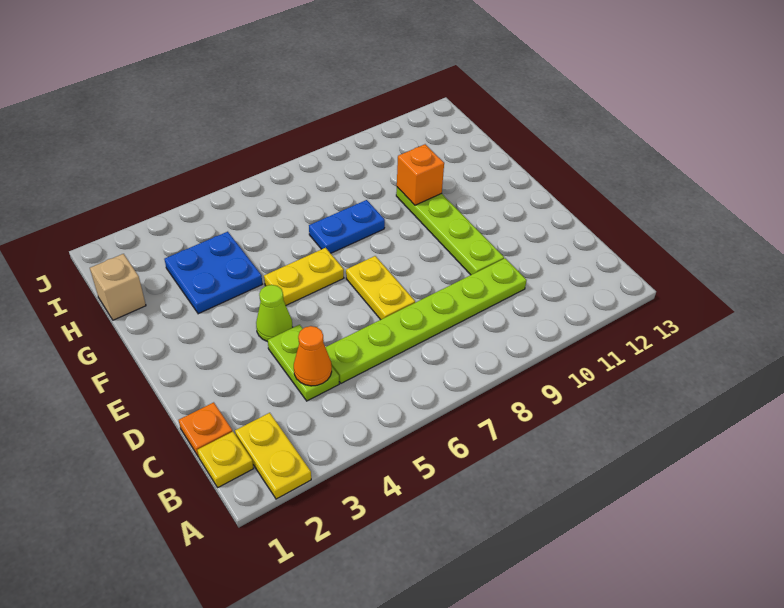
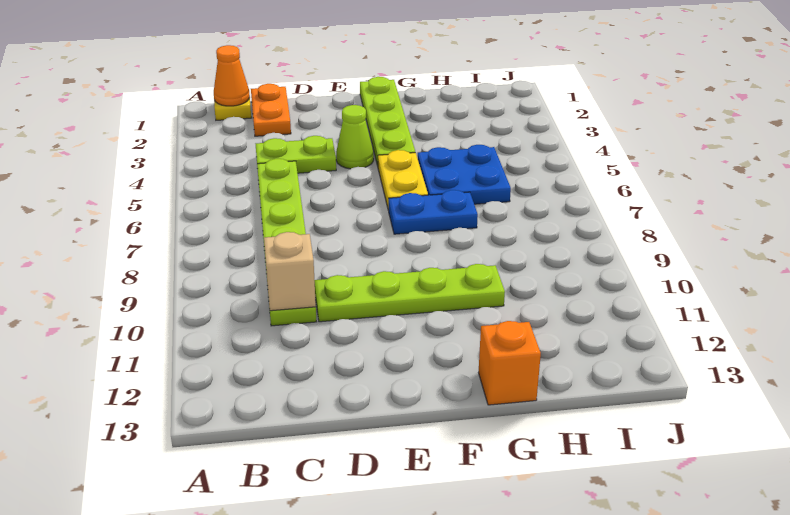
yellow 1x2 plate [235,413,311,499] -> none
orange 1x1 plate [179,402,232,457] -> orange 1x2 plate [251,84,291,136]
orange 1x1 cone [294,326,332,386] -> orange 1x1 cone moved to [214,45,250,106]
yellow 1x2 plate [346,256,415,320] -> none
none -> lime 1x4 plate [360,77,415,166]
blue 2x2 plate [164,232,262,314] -> blue 2x2 plate moved to [418,145,511,204]
blue 1x2 plate [309,200,385,253] -> blue 1x2 plate turned to [389,190,478,234]
orange 1x1 brick [397,144,444,205] -> orange 1x1 brick moved to [479,321,541,405]
tan 1x1 brick [90,254,146,320] -> tan 1x1 brick moved to [264,232,316,311]

